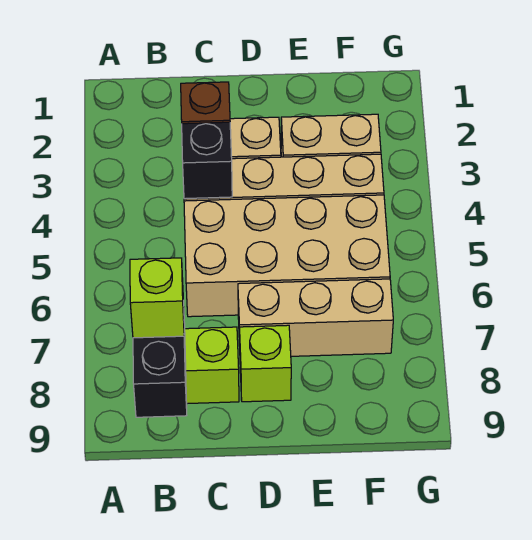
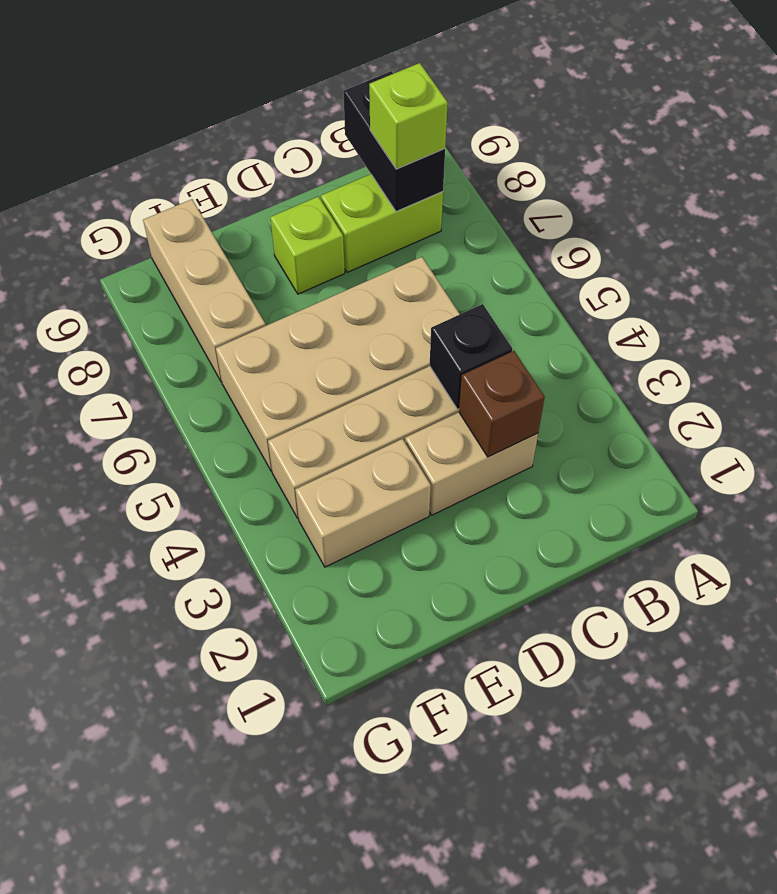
tan 1x3 brick [238,279,393,356] -> tan 1x3 brick turned to [143,199,266,382]

